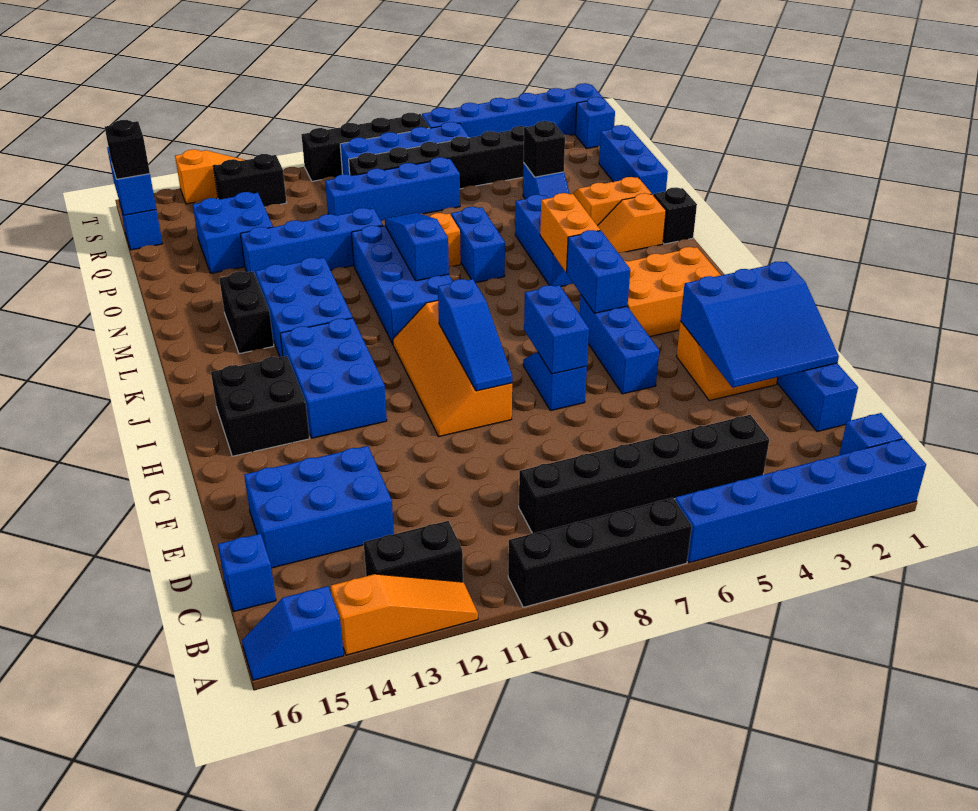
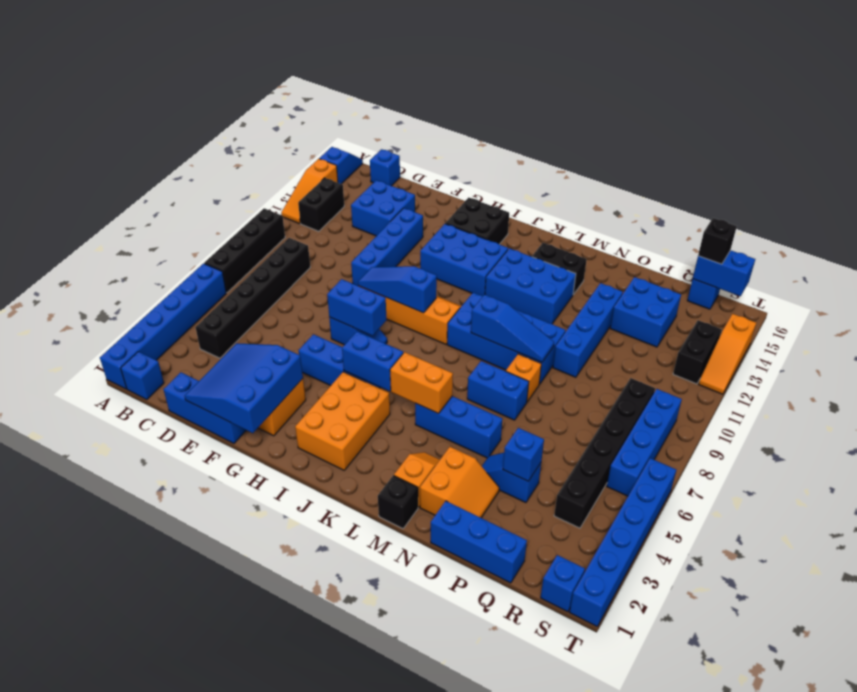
blue 2x3 brick [244,446,394,568] -> blue 2x2 brick [351,180,415,236]
black 1x1 brick [523,121,565,177] -> blue 1x1 brick [503,428,544,481]
blue 1x4 brick [325,157,460,221] -> blue 1x4 brick moved to [351,208,423,286]
black 1x4 brick [301,113,429,181] -> none

